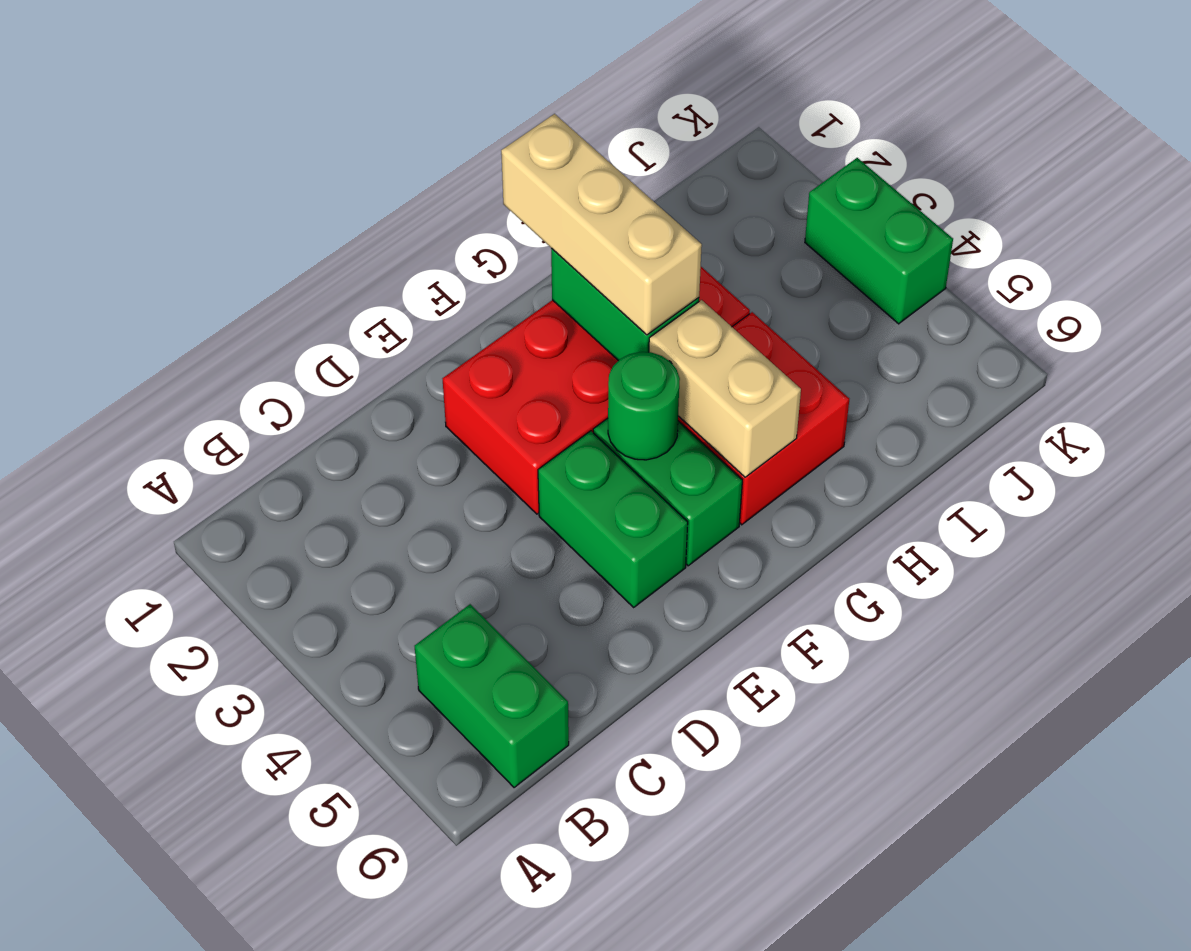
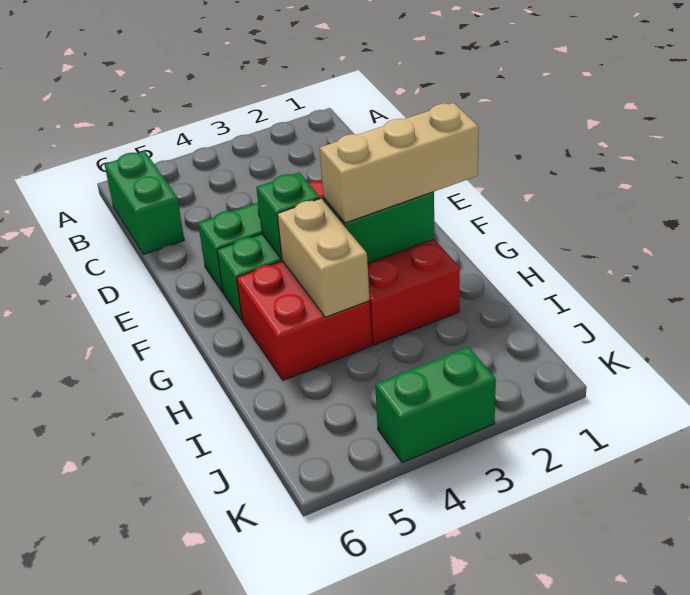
green 1x2 brick [415,604,569,788] -> green 1x2 brick turned to [105,151,184,254]
green 1x1 round brick [608,352,680,460] -> green 1x1 brick [256,172,320,259]
tan 1x2 brick [649,300,801,477] -> tan 1x2 brick turned to [277,198,370,317]

